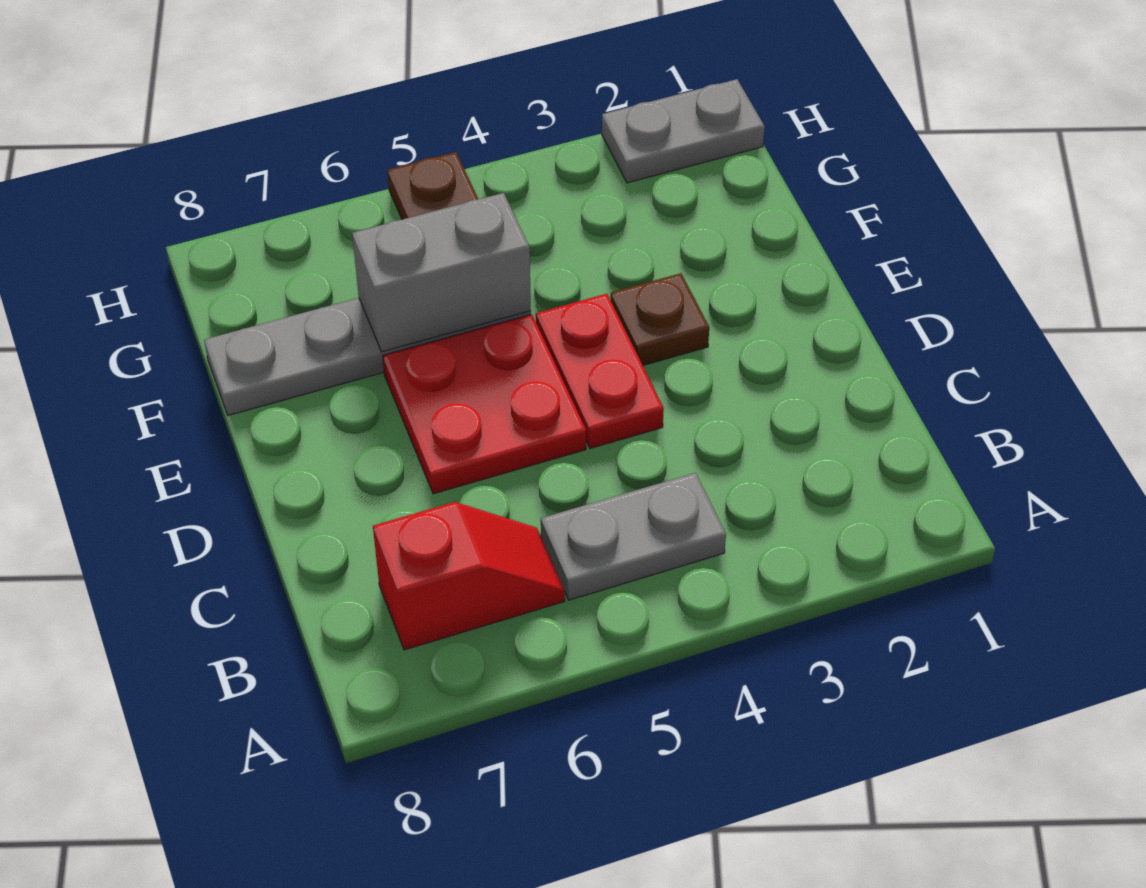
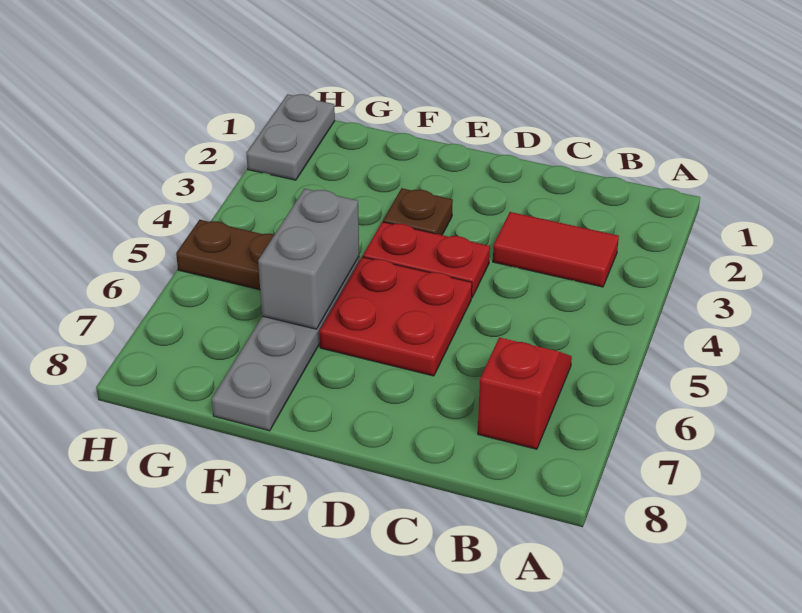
none -> red 1x2 tile [493,212,619,287]
grey 1x2 plate [541,473,726,600] -> none

